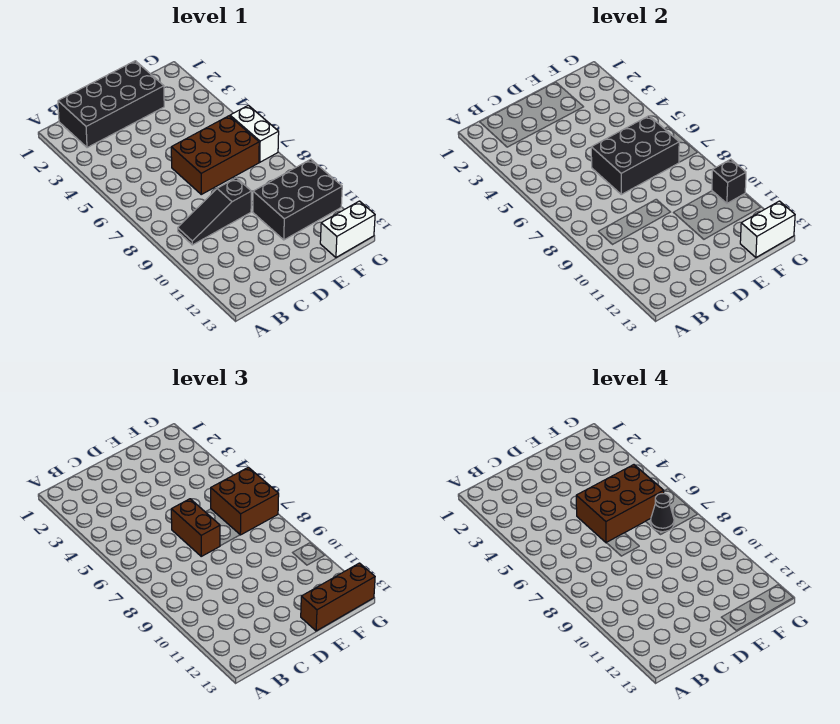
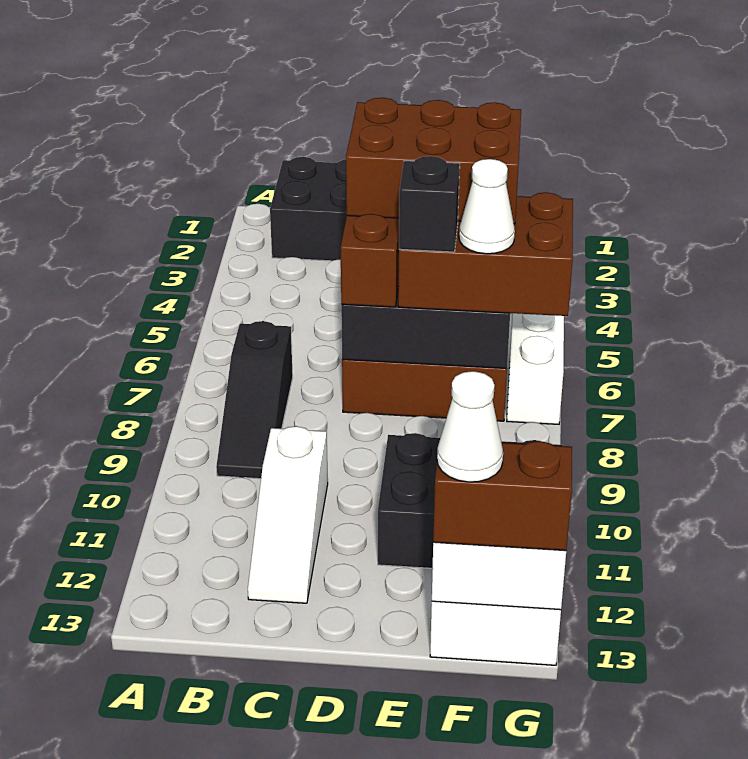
black 1x3 slope [178,178,251,245] -> black 1x3 slope turned to [216,321,293,479]
none -> white 1x3 slope [248,426,328,603]
brown 1x3 brick [301,563,375,631] -> brown 1x2 brick [433,439,572,551]
brown 2x2 brick [211,467,279,535] -> brown 2x3 brick [398,192,573,316]
black 1x1 cone [651,494,674,532] -> white 1x1 cone [459,159,515,254]
none -> white 1x1 cone [437,371,503,482]
black 1x1 brick [712,159,746,203] -> black 1x1 brick moved to [399,156,460,252]

